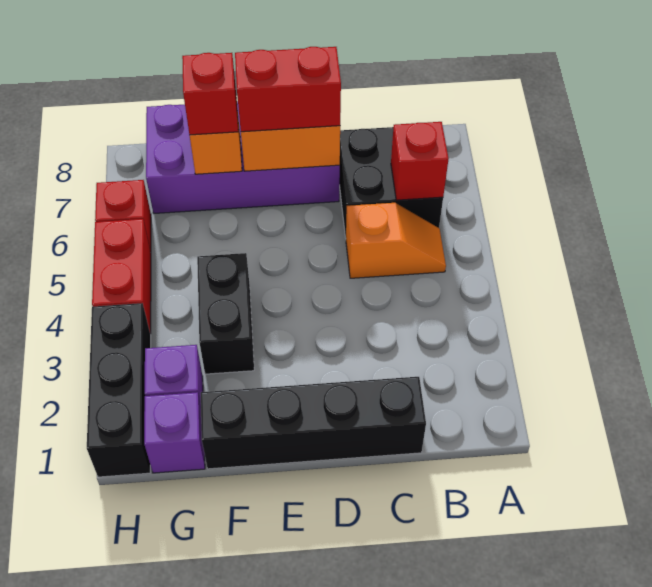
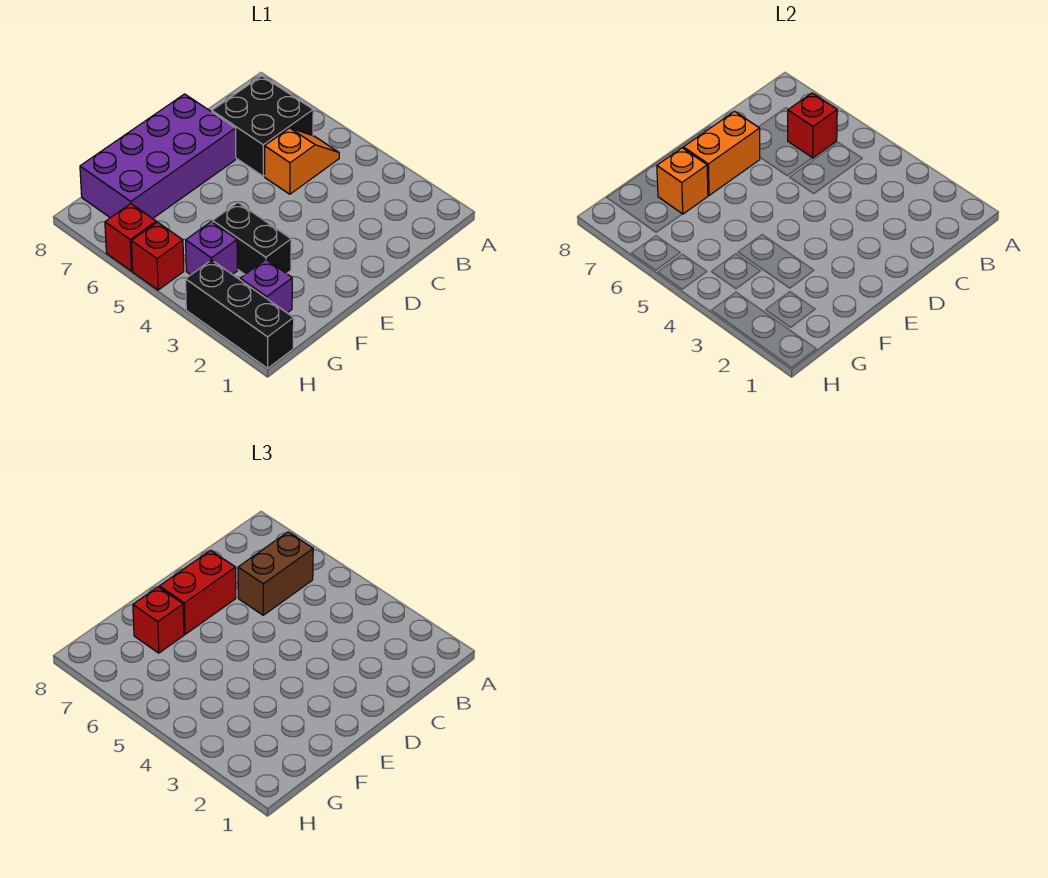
none -> brown 1x2 brick [238,532,313,615]
black 1x4 brick [201,377,426,469] -> none
purple 1x1 brick [144,392,205,473] -> purple 1x1 brick moved to [186,222,237,275]
red 1x2 brick [92,219,151,334] -> red 1x1 brick [132,222,184,290]

